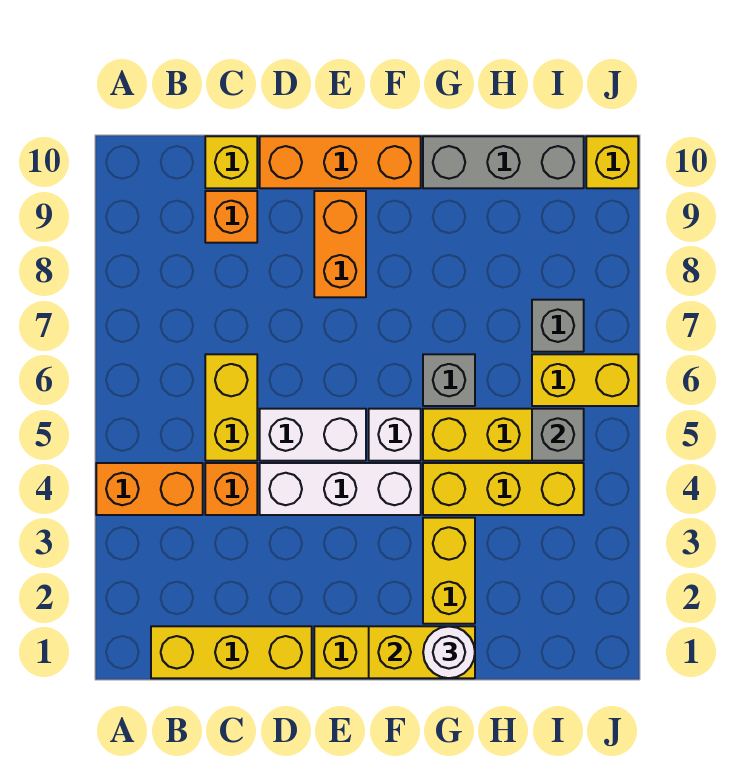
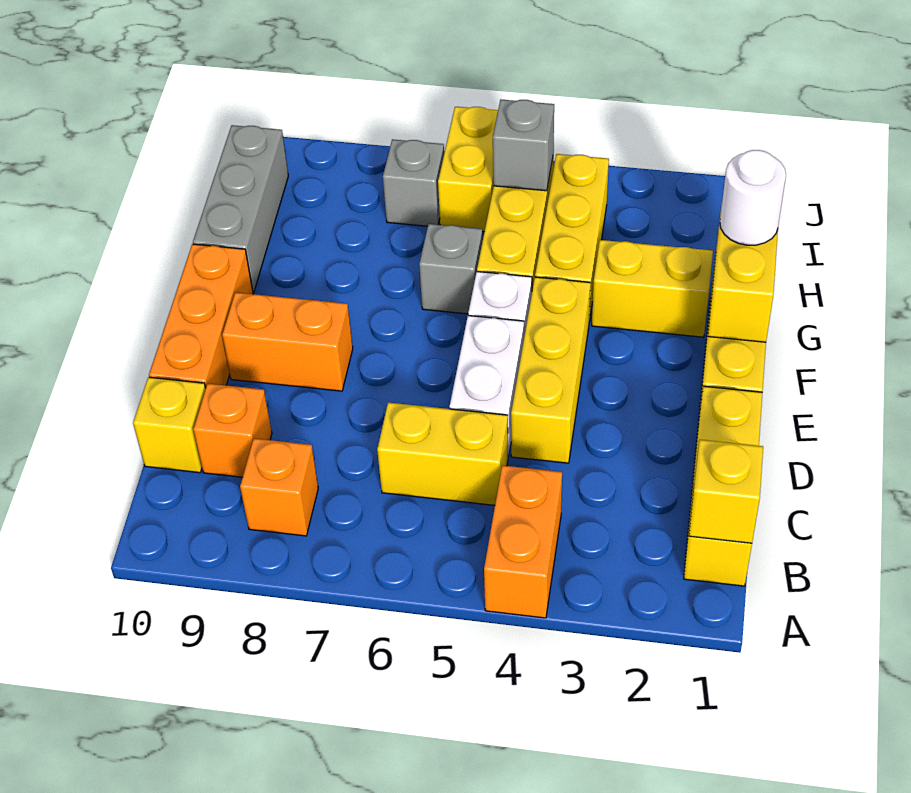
orange 1x1 brick [205,463,257,515] -> orange 1x1 brick moved to [240,438,318,536]
white 1x3 brick [260,463,421,515] -> yellow 1x3 brick [511,277,590,463]
yellow 1x1 brick [586,136,638,188] -> yellow 1x1 brick moved to [689,440,763,543]

